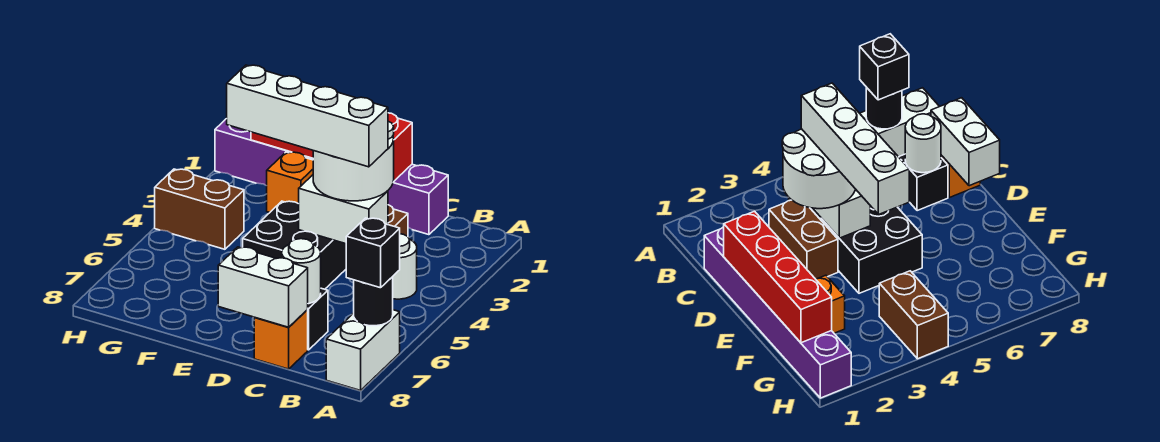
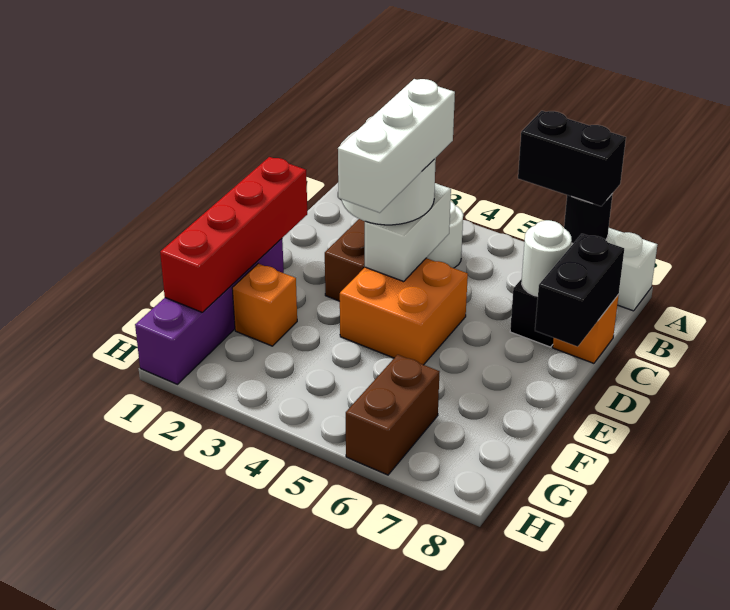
black 1x1 brick [346,218,400,288] -> black 1x2 brick [518,111,626,206]
purple 1x6 brick [215,119,448,235] -> purple 1x4 brick [135,239,284,384]
white 1x4 brick [227,65,388,167] -> white 1x3 brick [338,79,455,213]
white 1x2 brick [218,247,308,327] -> black 1x2 brick [535,234,624,347]
black 2x2 brick [243,201,346,289] -> orange 2x2 brick [340,258,468,365]
brown 1x2 brick [155,169,244,249] -> brown 1x2 brick moved to [346,355,439,475]

